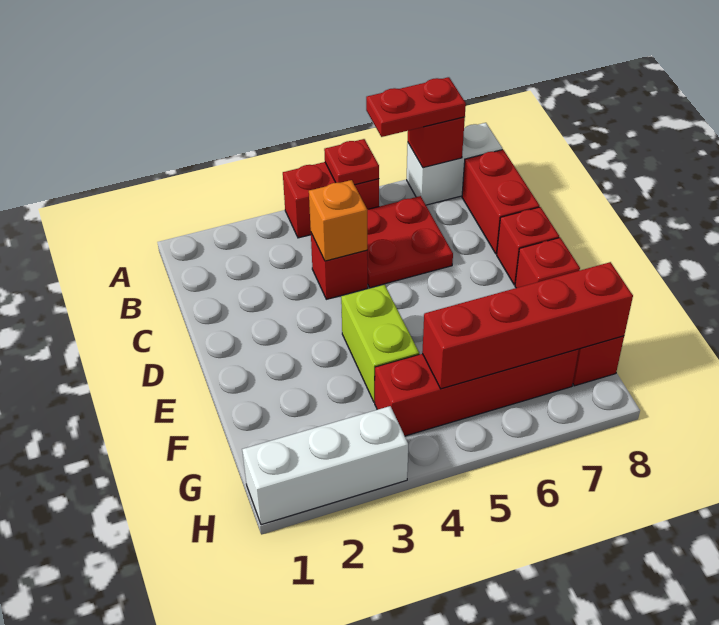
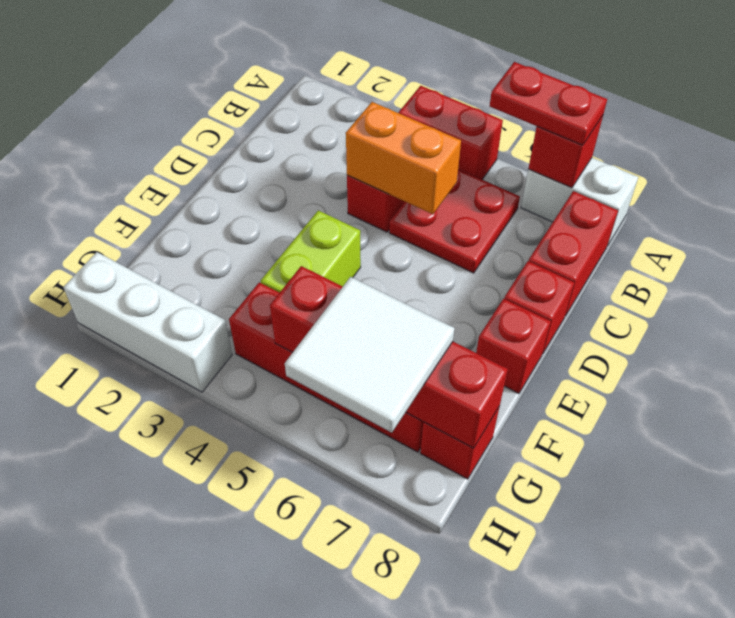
red 1x1 plate [324,139,379,185] -> none
orange 1x1 brick [309,180,367,261] -> orange 1x2 brick [346,102,461,214]
none -> white 2x2 tile [285,277,455,433]

